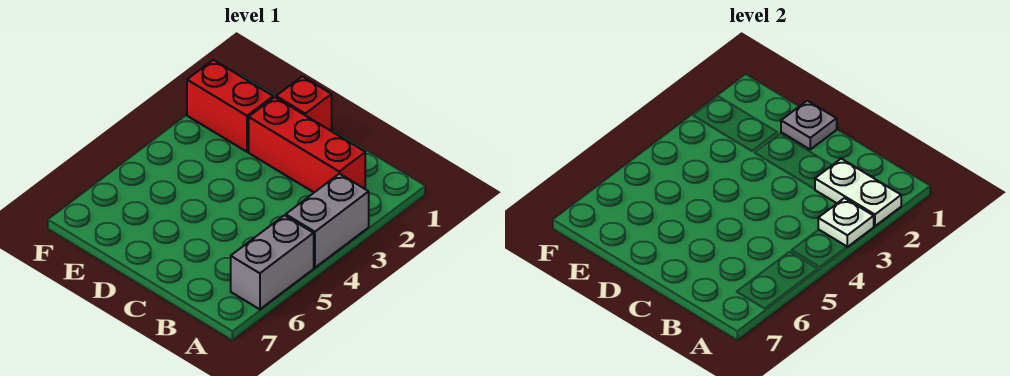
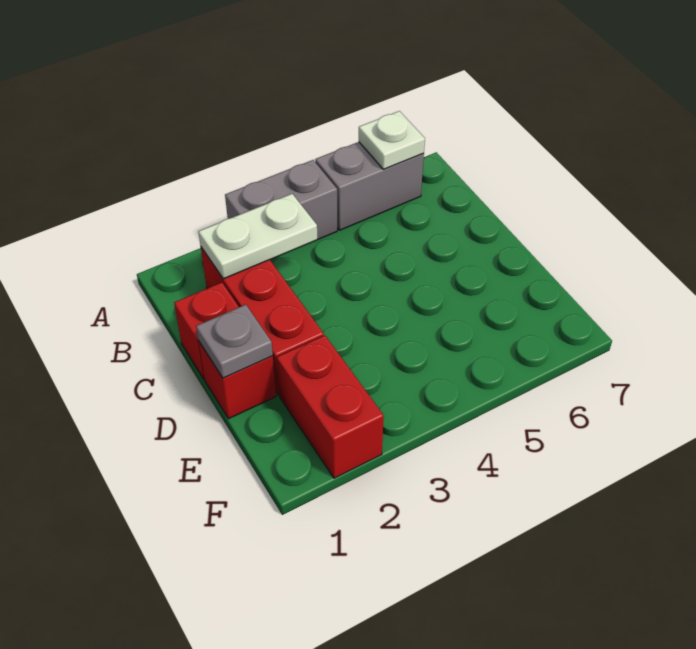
white 1x2 plate [815,159,901,226] -> white 1x2 plate turned to [198,194,317,279]
white 1x1 plate [818,198,874,247] -> white 1x1 plate moved to [359,111,425,169]
none -> red 1x1 brick [174,282,239,379]

